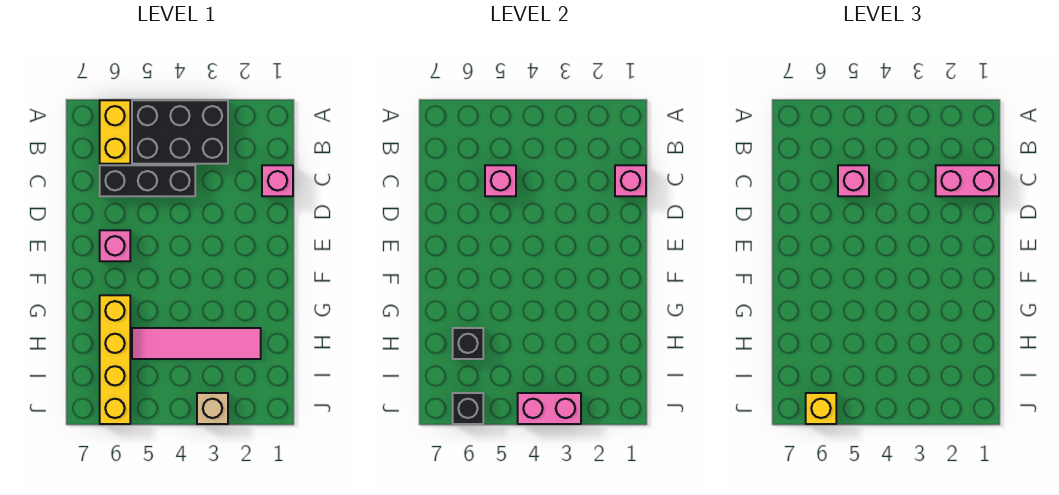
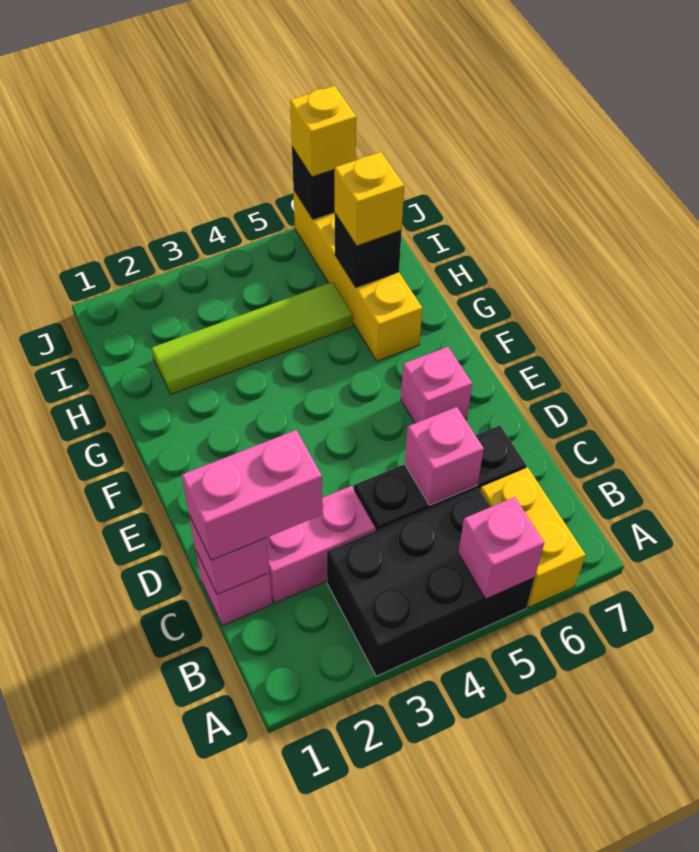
pink 1x1 brick [838,165,869,196] -> pink 1x1 brick moved to [458,497,544,599]
pink 1x4 tile [132,328,261,359] -> lime 1x4 tile [152,282,353,394]
none -> yellow 1x1 brick [335,152,404,246]
tan 1x1 brick [197,393,228,424] -> none
pink 1x2 brick [518,393,581,424] -> pink 1x2 brick moved to [266,486,376,603]

